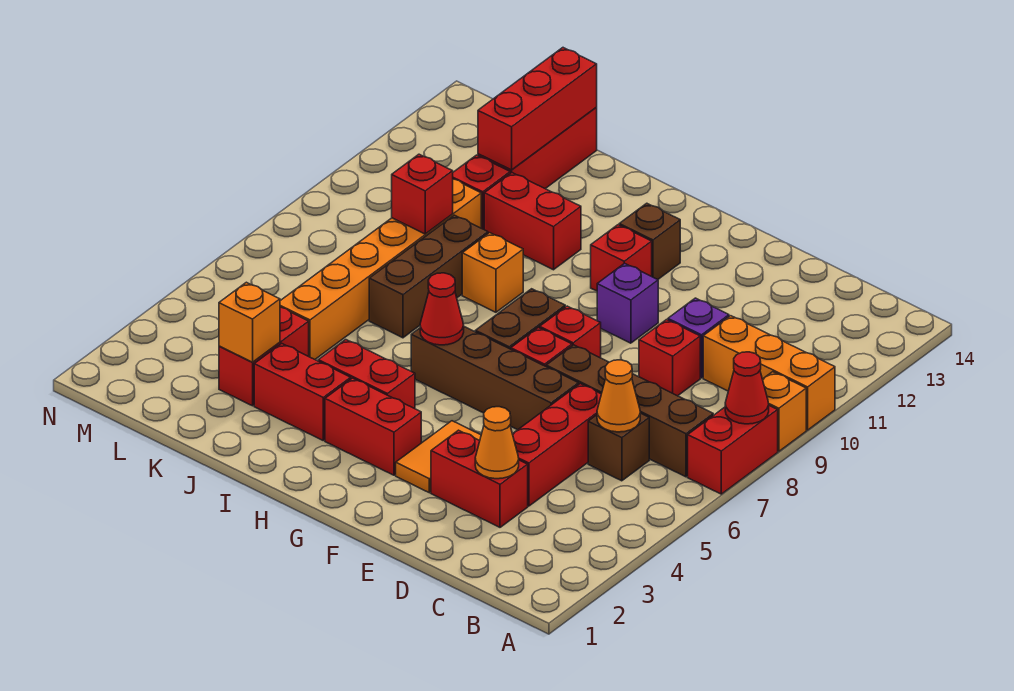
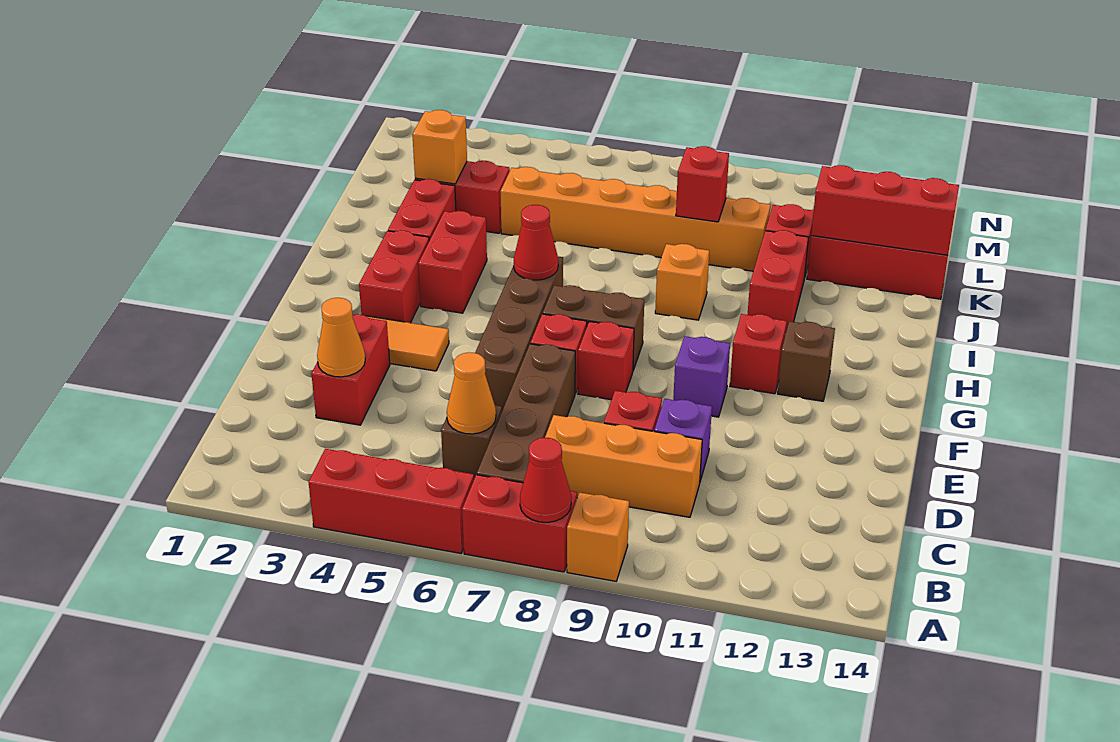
orange 1x3 brick [703,316,835,430] -> orange 1x3 brick turned to [545,415,702,517]
red 1x3 brick [513,384,601,506] -> red 1x3 brick moved to [308,449,474,553]
brown 1x3 brick [369,215,488,338] -> none

